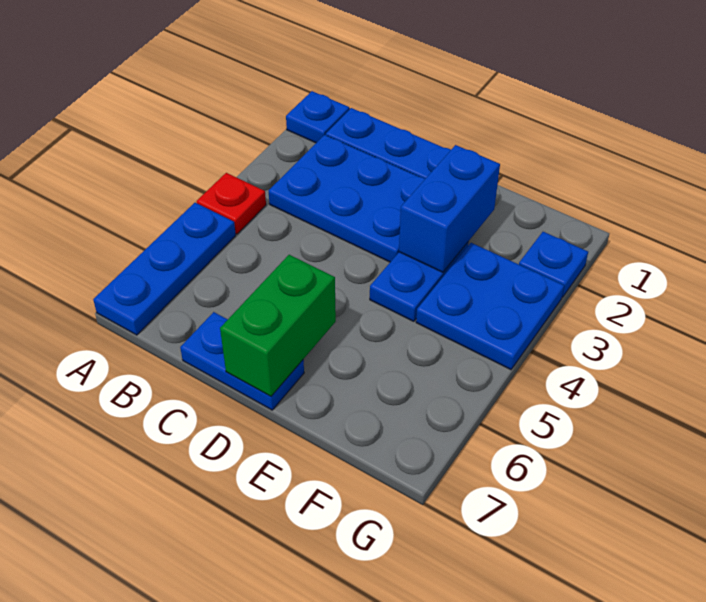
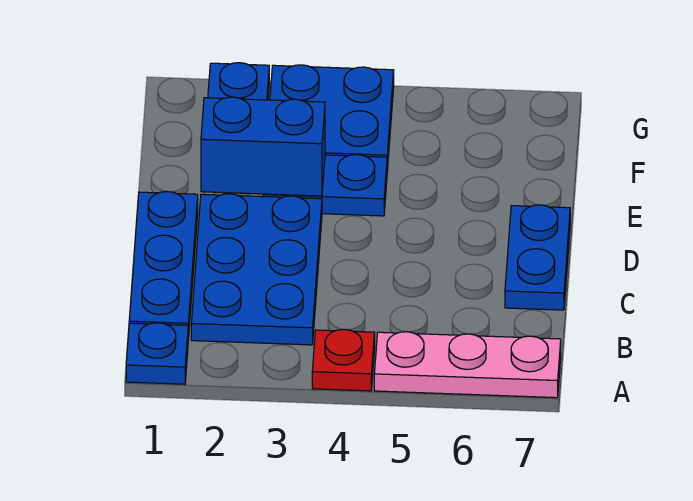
blue 1x3 plate [93,203,236,335] -> pink 1x3 plate [374,332,561,398]
green 1x2 brick [220,255,336,396] -> none

